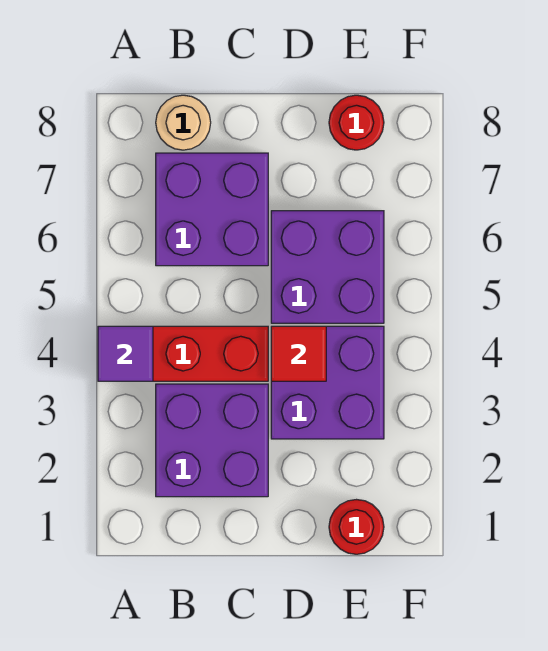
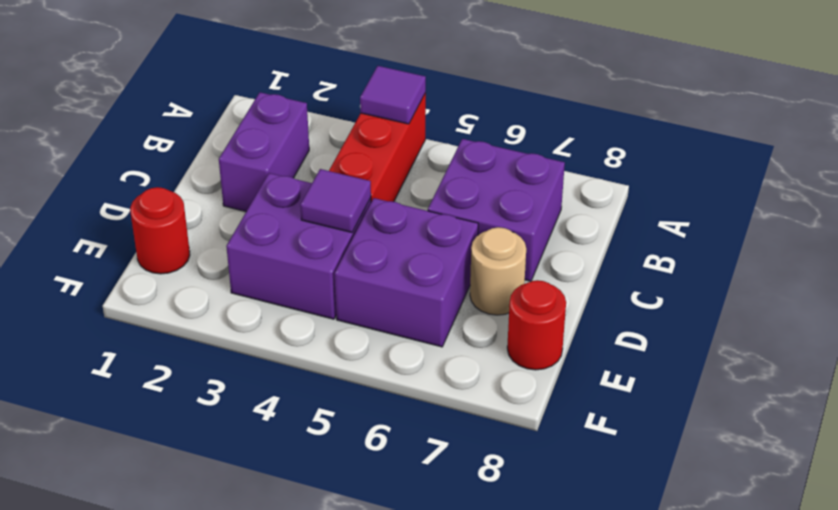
purple 2x2 brick [156,384,268,497] -> purple 1x2 brick [219,92,309,211]
tan 1x1 round brick [156,95,211,150] -> tan 1x1 round brick moved to [470,227,526,315]
red 1x1 tile [271,326,326,381] -> purple 1x1 tile [300,169,371,232]

